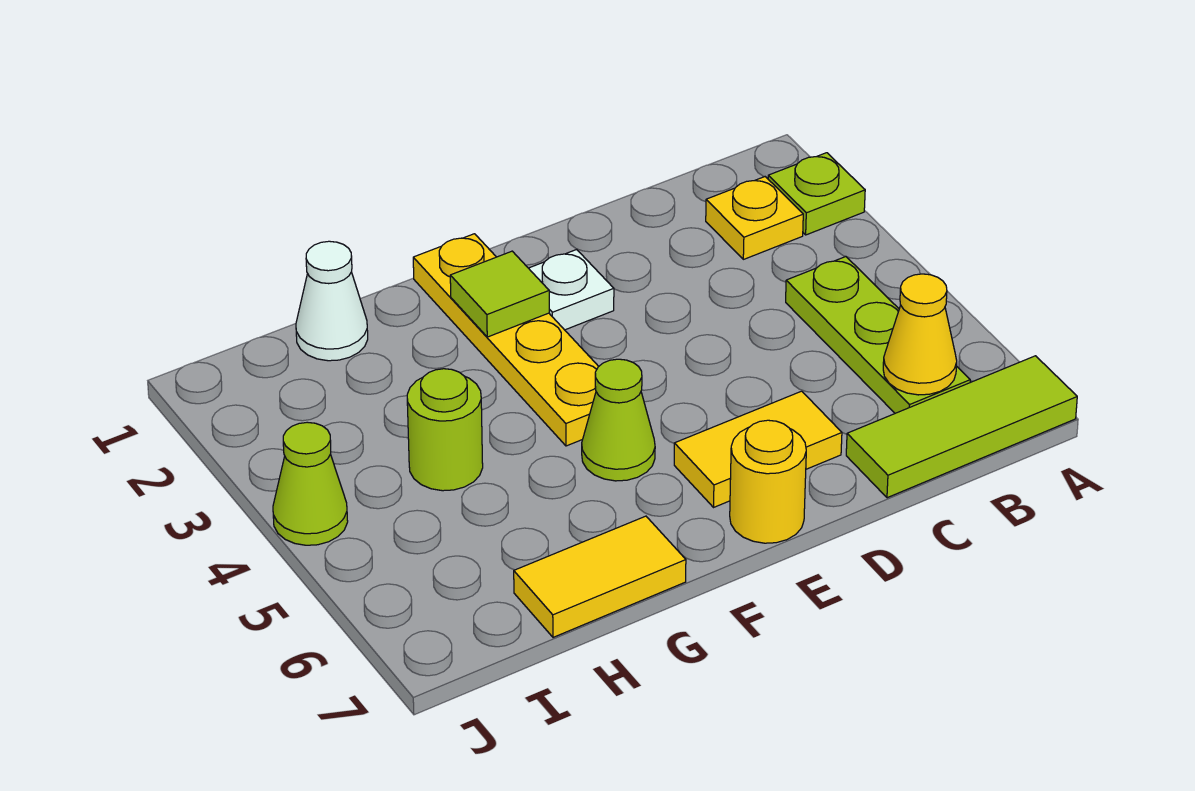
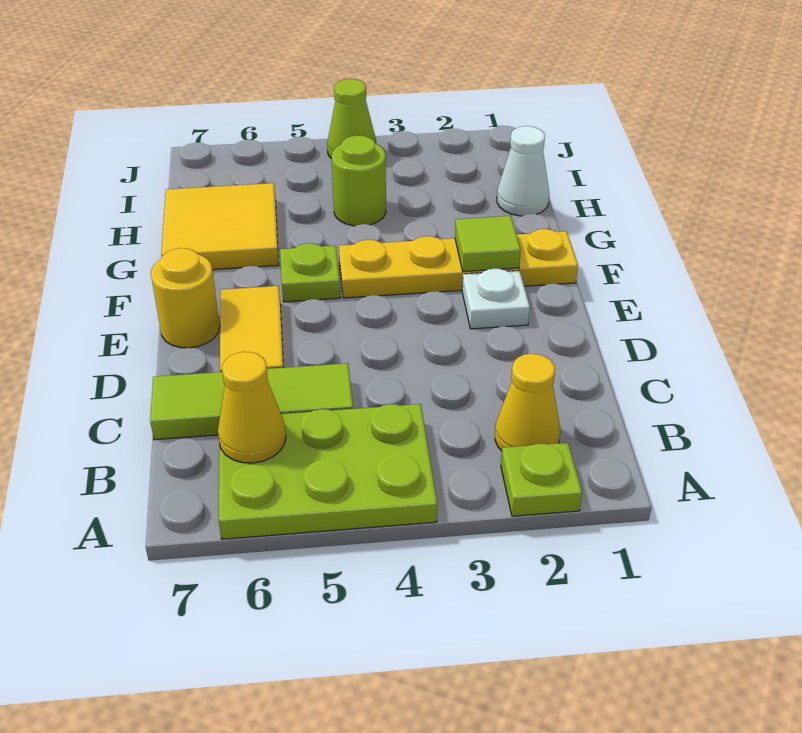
lime 1x3 tile [846,356,1077,498] -> lime 1x3 tile turned to [150,363,353,440]
yellow 1x1 plate [706,177,803,259] -> yellow 1x1 cone [495,354,560,451]
lime 1x3 plate [786,256,970,413] -> lime 2x3 plate [219,404,437,539]
lime 1x1 cone [582,359,655,481] -> lime 1x1 plate [280,243,340,302]
yellow 1x2 tile [514,516,686,637] -> yellow 2x2 tile [161,183,279,270]

